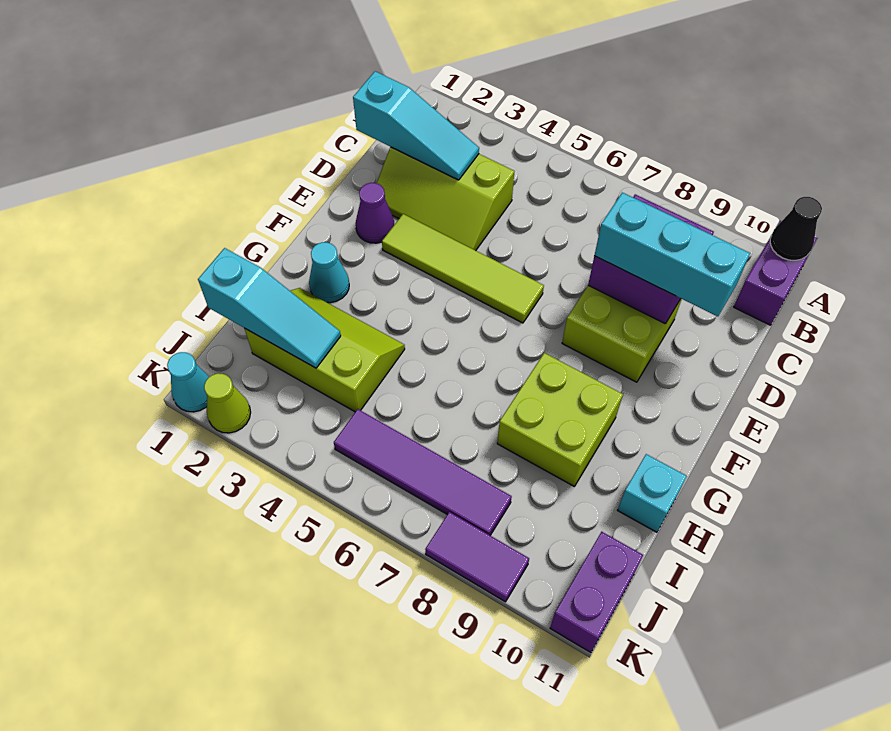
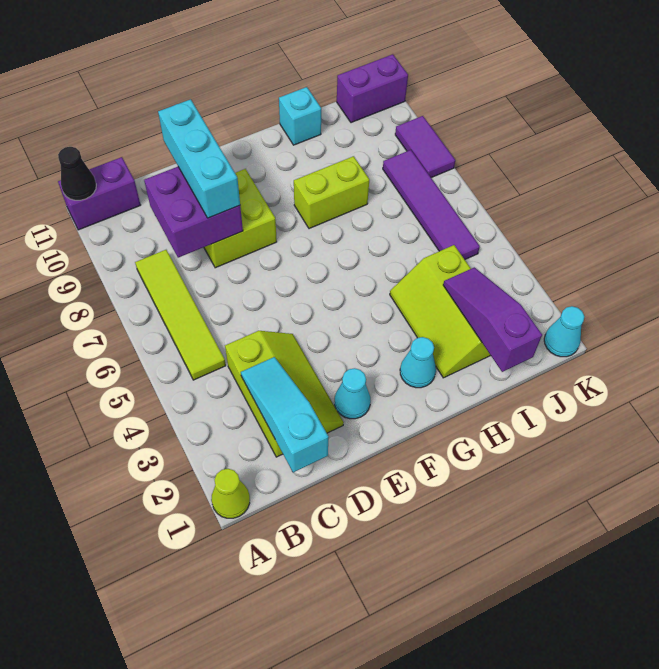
purple 1x1 cone [356,183,394,243] -> cyan 1x1 cone [335,368,371,419]
lime 1x4 tile [382,214,544,323] -> lime 1x4 tile moved to [135,250,226,380]
lime 2x2 brick [497,353,623,486] -> lime 1x2 brick [294,156,369,229]
cyan 1x3 slope [198,248,341,368] -> purple 1x3 slope [443,267,542,372]
lime 1x1 cone [204,373,251,433] -> lime 1x1 cone moved to [211,469,250,518]

